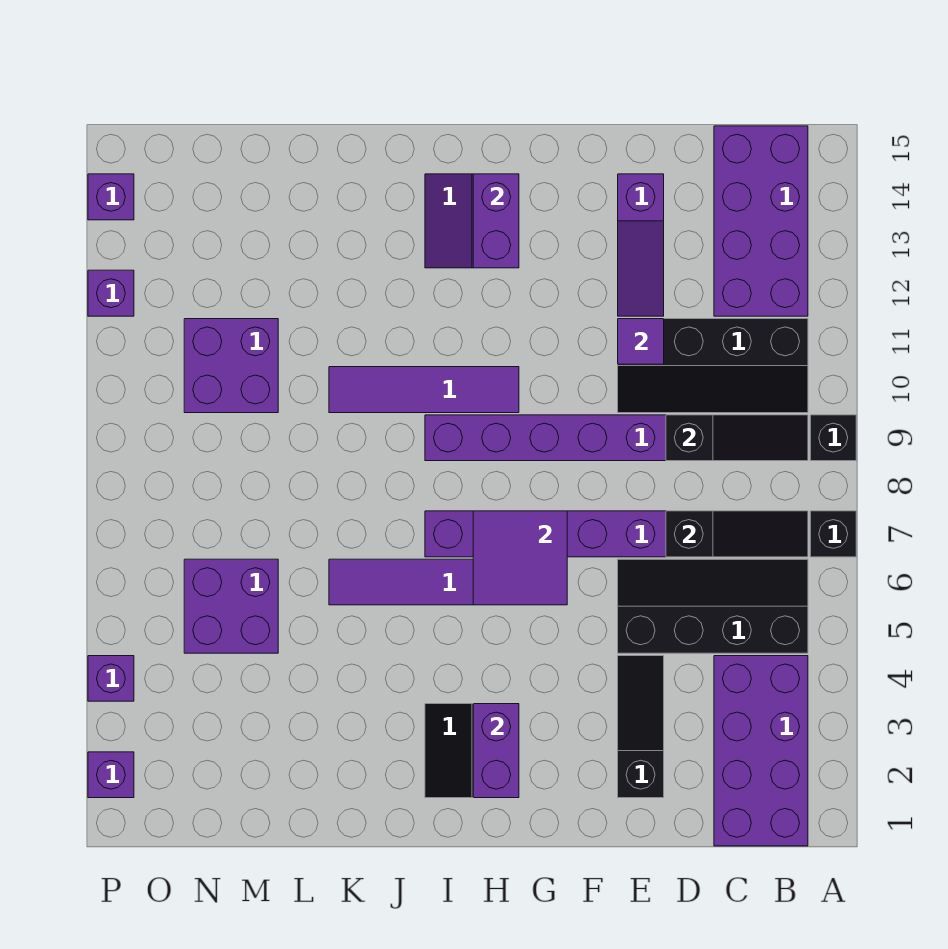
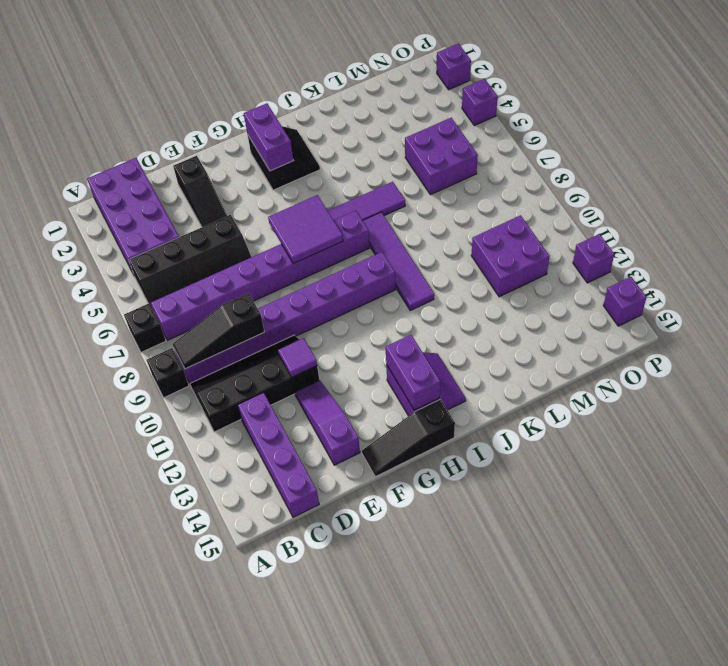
black 1x3 slope [666,511,808,557] -> black 1x3 slope moved to [362,399,455,477]
purple 2x4 brick [714,126,808,316] -> purple 1x4 brick [238,393,319,517]
purple 1x4 tile [329,367,519,413] -> purple 1x4 tile turned to [363,212,434,310]

